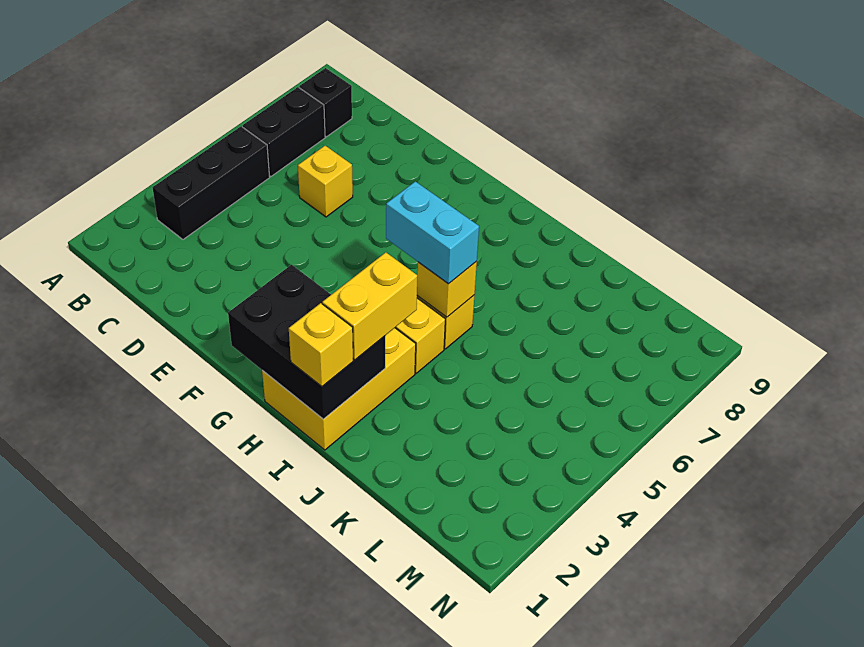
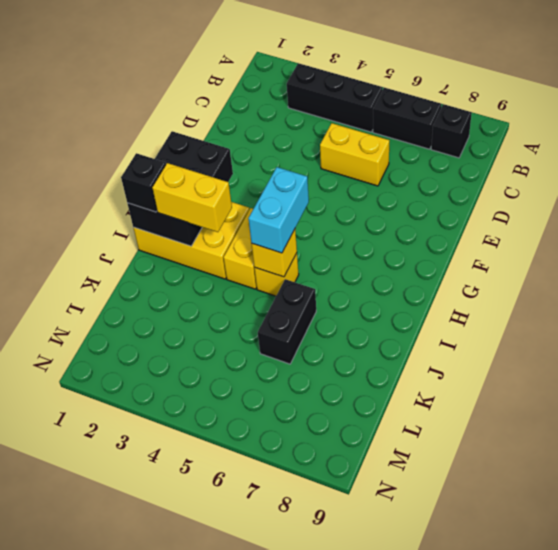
yellow 1x1 brick [298,146,353,217] -> yellow 1x2 brick [320,123,389,186]
yellow 1x1 brick [289,303,353,387] -> black 1x1 brick [121,153,166,212]
none -> black 1x2 brick [258,279,316,364]

